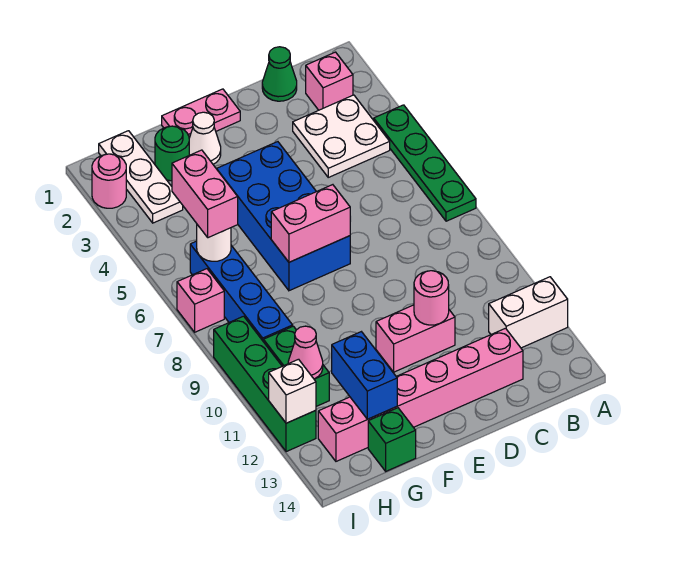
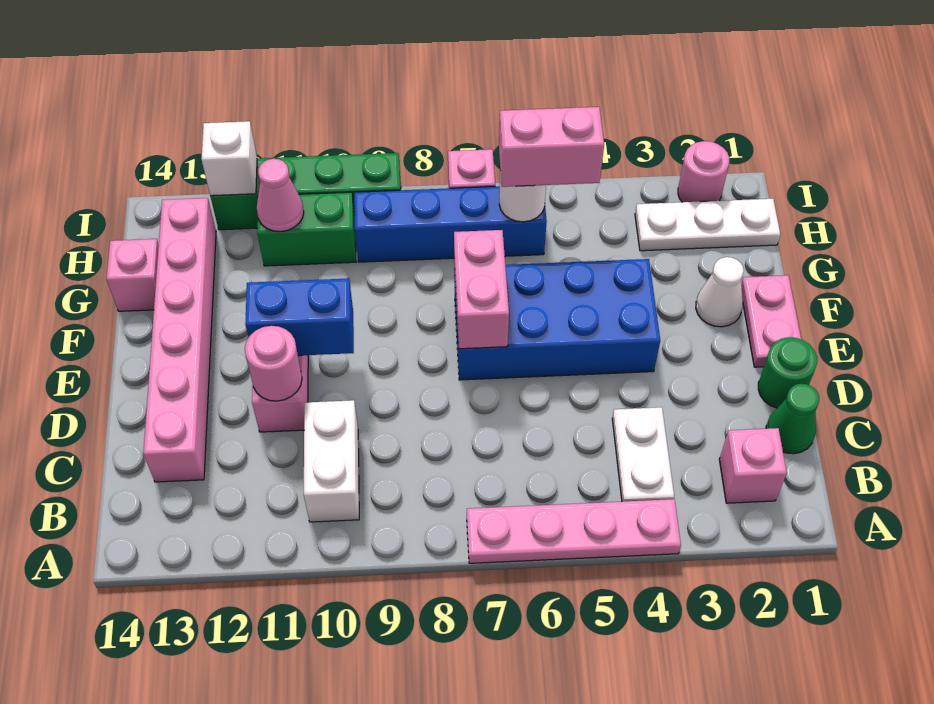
green 1x4 plate [374,105,476,221] -> pink 1x4 plate [467,499,681,563]
white 1x2 brick [489,277,568,348] -> white 1x2 brick moved to [304,400,359,522]
white 2x2 plate [293,95,390,177] -> white 1x2 plate [612,407,674,502]
green 1x1 round brick [155,126,189,181] -> green 1x1 round brick moved to [758,337,817,408]
blue 1x2 brick [332,332,397,419] -> blue 1x2 brick moved to [245,278,354,356]
green 1x1 brick [368,408,416,471] -> pink 1x1 brick [106,239,159,311]

